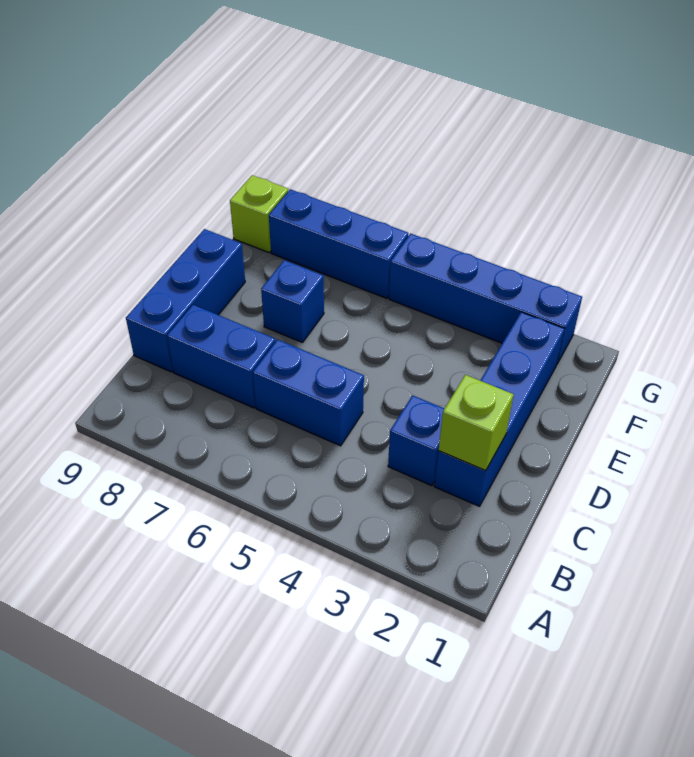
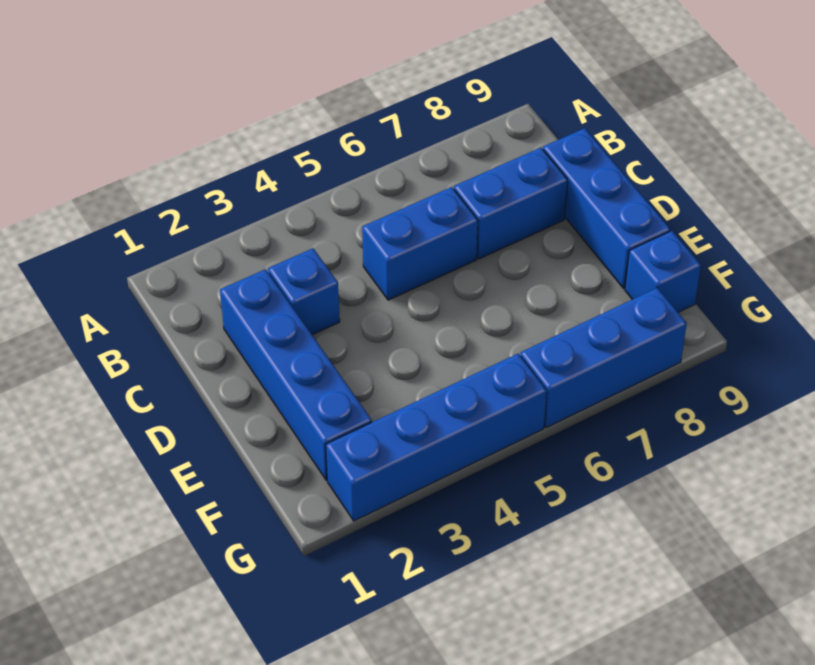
lime 1x1 brick [439,375,514,471] -> none
blue 1x1 brick [261,260,324,343] -> blue 1x1 brick moved to [625,231,701,312]
lime 1x1 brick [230,175,288,253] -> none

